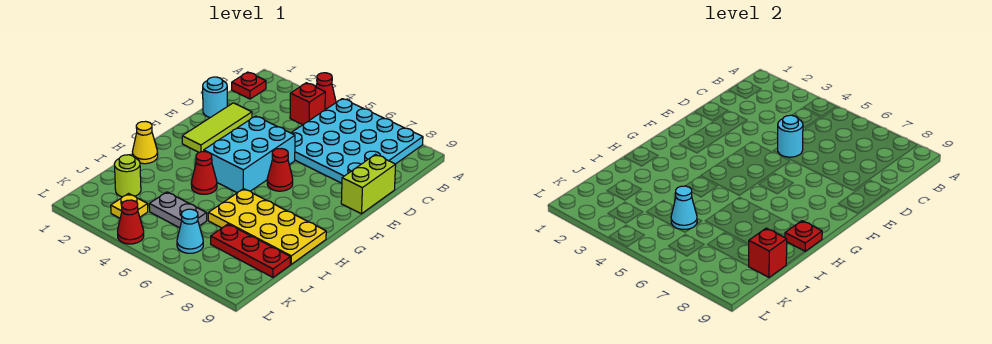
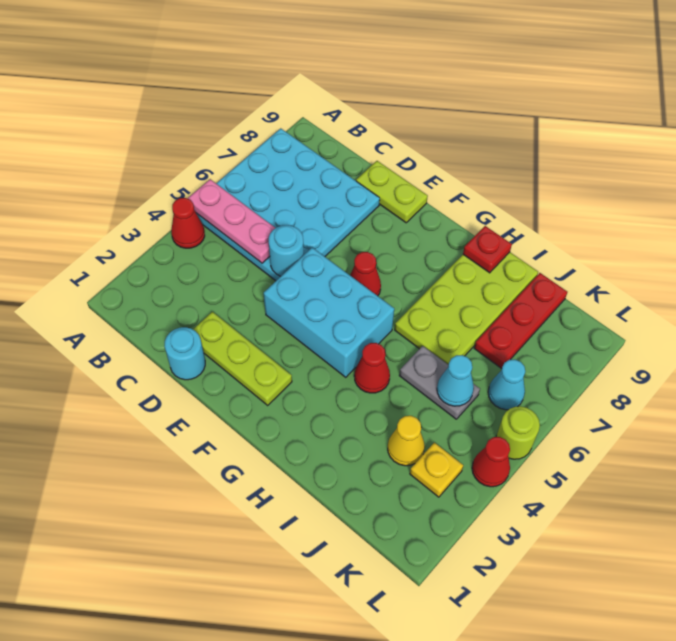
none -> pink 1x3 plate [188,179,275,263]
red 1x1 plate [232,72,266,99] -> none
red 1x1 brick [290,83,325,125] -> none
lime 1x3 tile [182,103,252,152] -> lime 1x3 plate [193,312,292,405]
lime 1x2 brick [341,155,396,214] -> lime 1x2 plate [356,161,428,223]
yellow 1x1 cone [132,121,158,164] -> yellow 1x1 cone moved to [388,416,425,466]
yellow 2x4 plate [208,189,326,264] -> lime 2x4 plate [395,252,538,365]
lime 1x1 round brick [114,155,141,197] -> lime 1x1 round brick moved to [496,406,540,459]
grey 1x2 plate [149,192,207,228] -> grey 1x2 plate turned to [399,346,480,419]
red 1x1 brick [748,228,787,277] -> none

